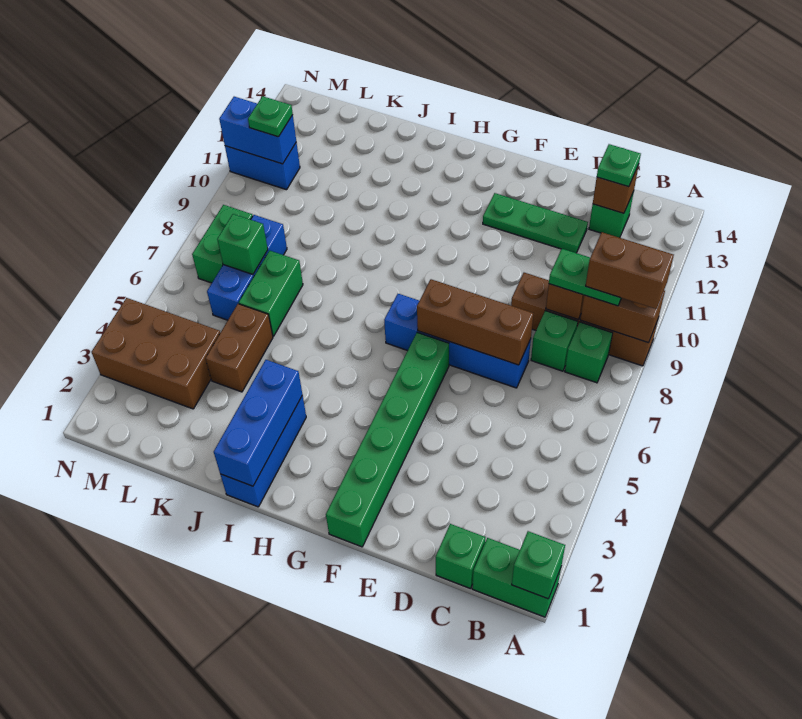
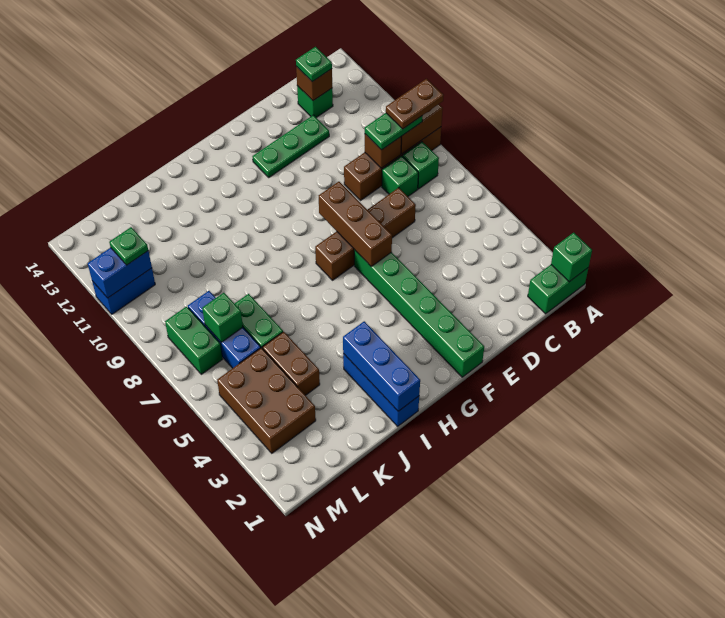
brown 1x2 brick [586,232,674,309] -> brown 1x2 plate [386,79,444,129]
green 1x1 brick [436,524,485,589] -> none
blue 1x4 brick [384,294,531,388] -> brown 1x4 brick [315,188,416,280]
brown 1x3 brick [417,279,533,365] -> brown 1x3 brick turned to [319,182,392,267]
brown 2x3 brick [92,298,220,409] -> brown 2x3 brick turned to [217,348,316,453]

